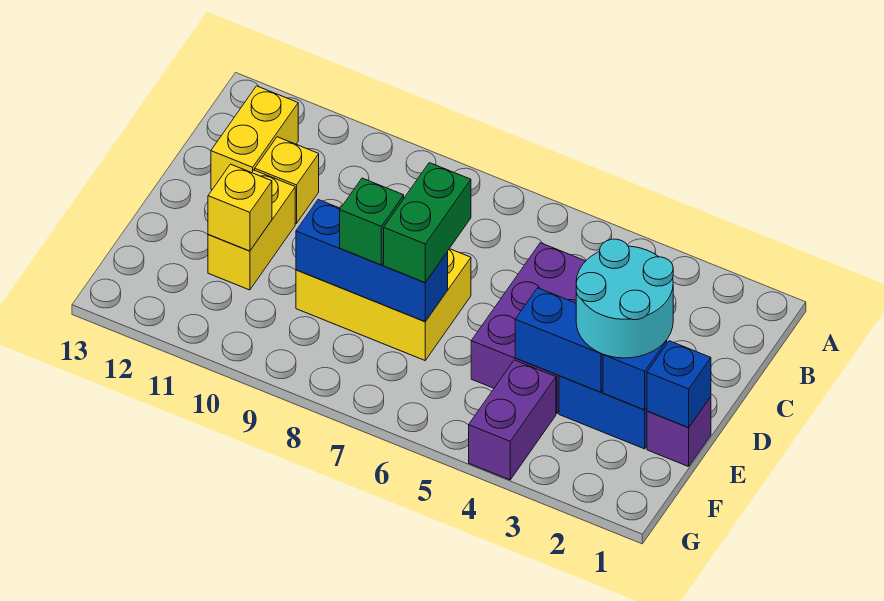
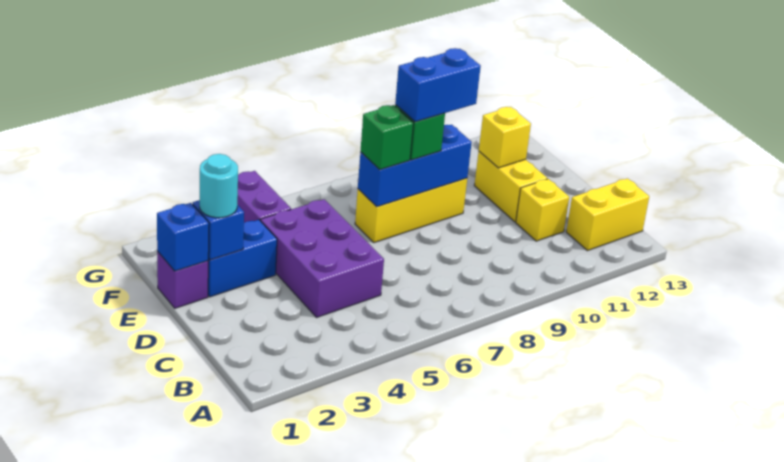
yellow 1x2 brick [211,86,298,190] -> yellow 1x2 brick turned to [566,179,649,251]
cyan 2x2 round brick [576,239,673,358] -> cyan 1x1 round brick [200,154,238,218]
yellow 2x3 brick [296,205,471,360] -> yellow 1x3 brick [355,178,467,243]
green 1x2 brick [384,163,471,283] -> green 1x1 brick [360,105,413,169]
blue 1x2 brick [515,288,603,392] -> blue 1x2 brick moved to [395,48,481,122]

